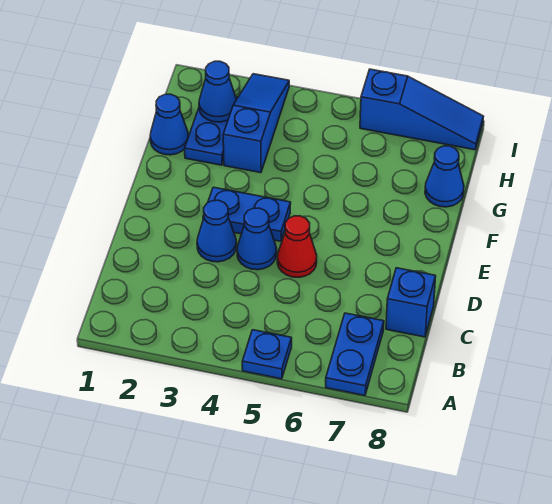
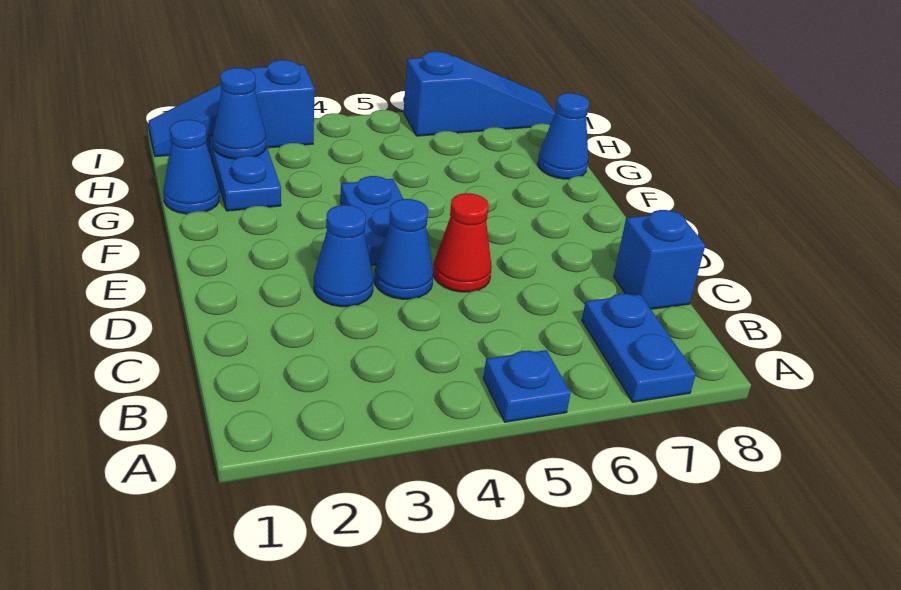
blue 1x2 plate [203,187,291,241] -> blue 1x2 plate turned to [340,176,403,265]
blue 1x3 slope [223,74,289,173] -> blue 1x3 slope turned to [149,60,314,157]

